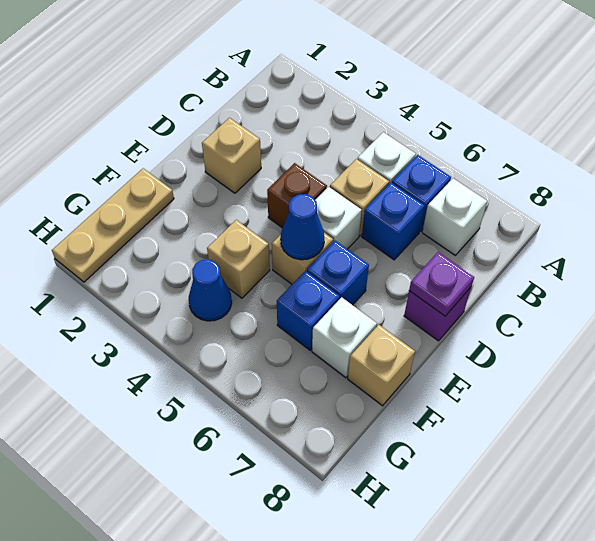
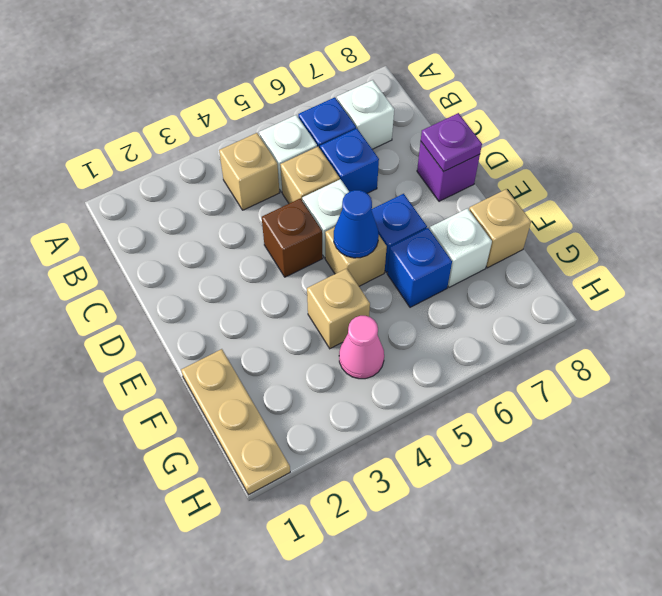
tan 1x1 brick [202,118,261,193] -> tan 1x1 brick moved to [219,133,280,210]
blue 1x1 cone [189,259,232,321] -> pink 1x1 cone [339,316,384,379]

